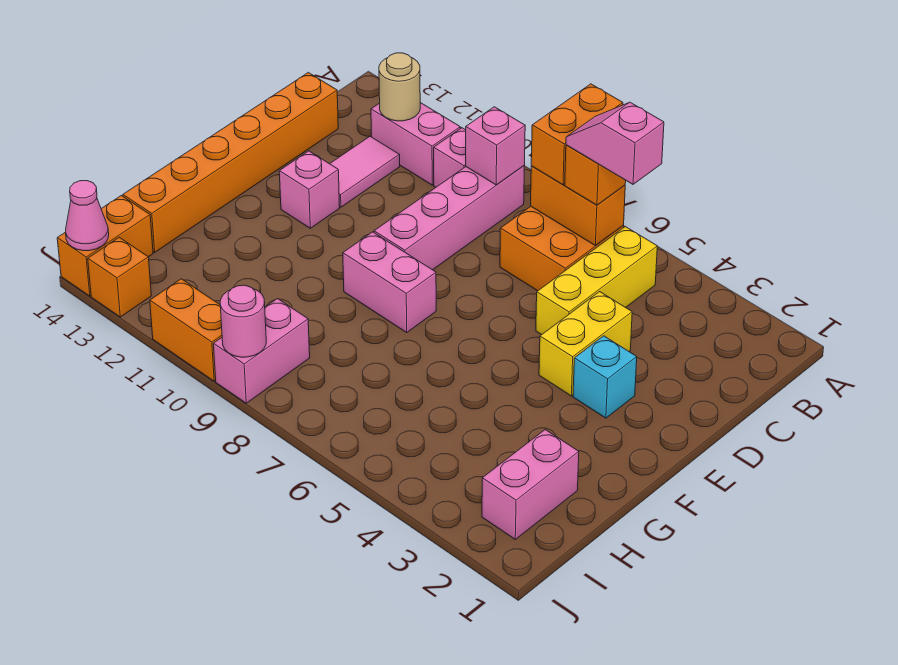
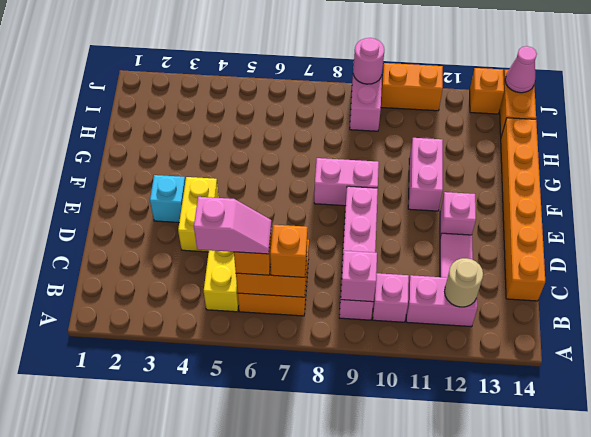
orange 1x2 brick [531,84,623,185] -> orange 1x1 brick [270,225,308,277]
pink 1x2 brick [482,430,579,539] -> pink 1x2 brick moved to [408,138,443,211]

